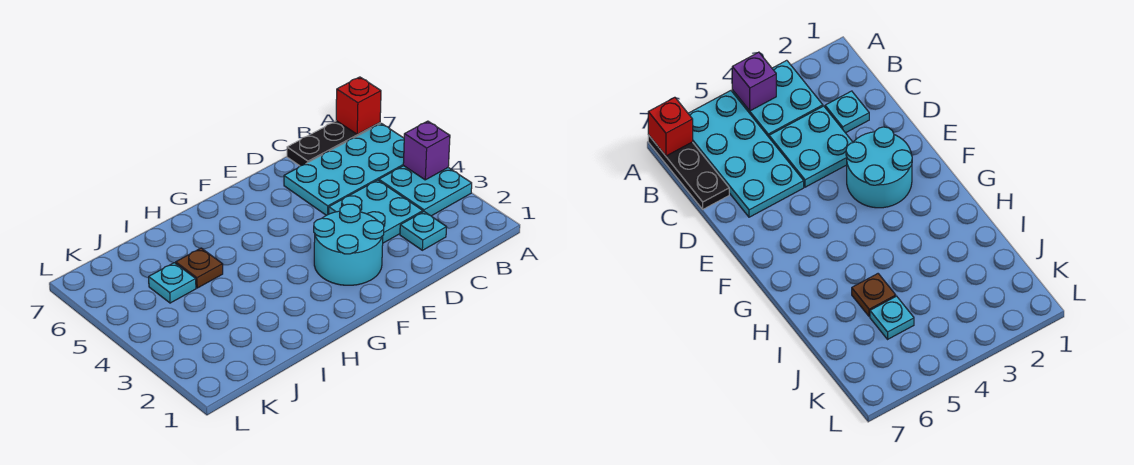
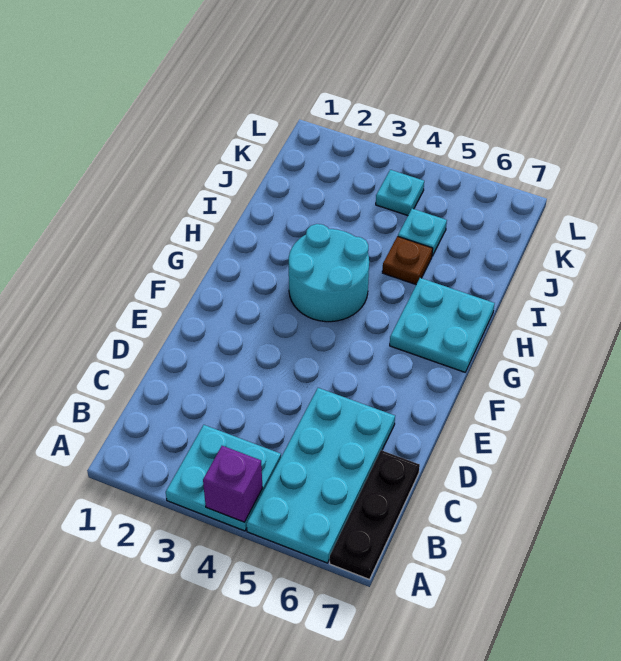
red 1x1 brick [336,77,381,134] -> none
cyan 1x1 plate [400,212,447,250] -> cyan 1x1 plate moved to [376,170,424,216]
cyan 2x2 plate [329,180,423,243] -> cyan 2x2 plate moved to [390,278,495,372]
cyan 2x2 round brick [314,204,384,285] -> cyan 2x2 round brick moved to [289,224,369,322]

